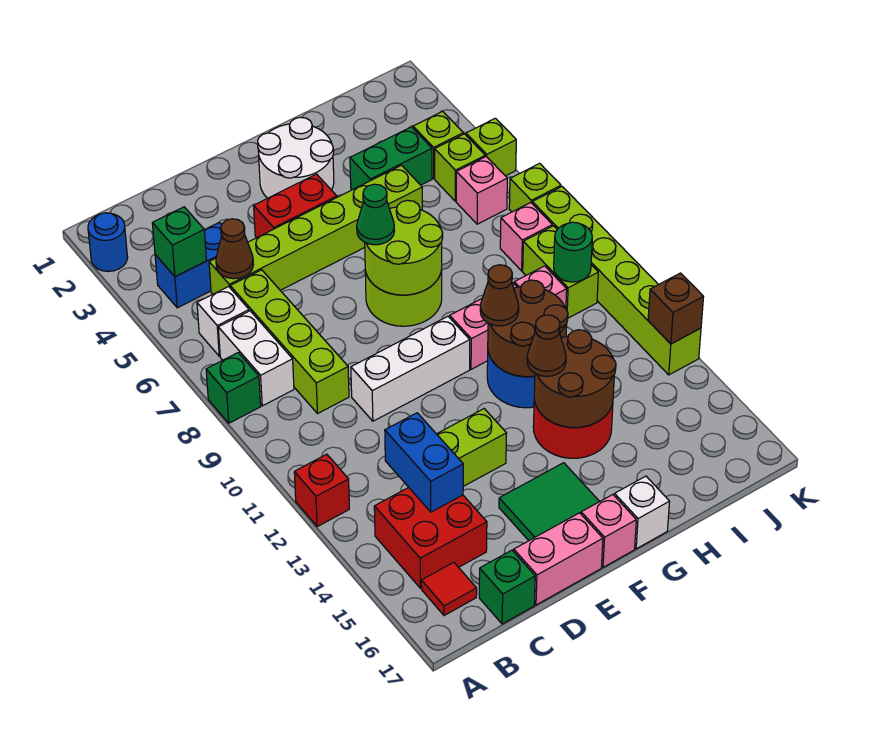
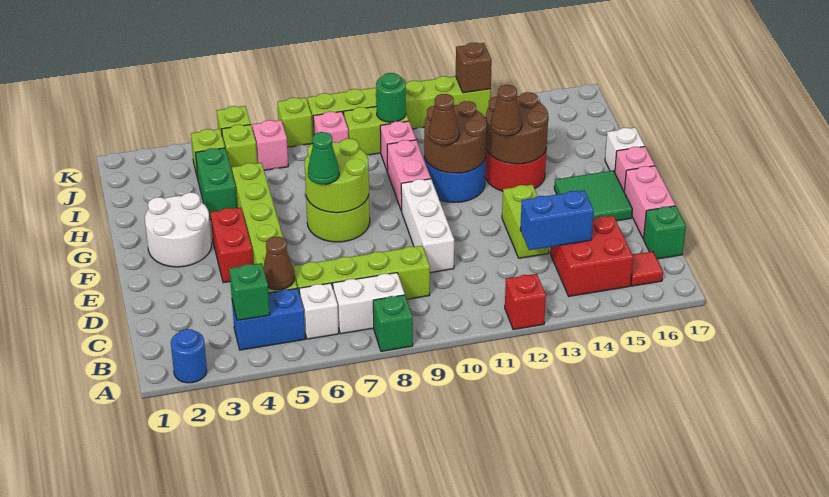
blue 1x2 brick [155,222,222,308] -> blue 1x2 brick turned to [232,288,305,350]

